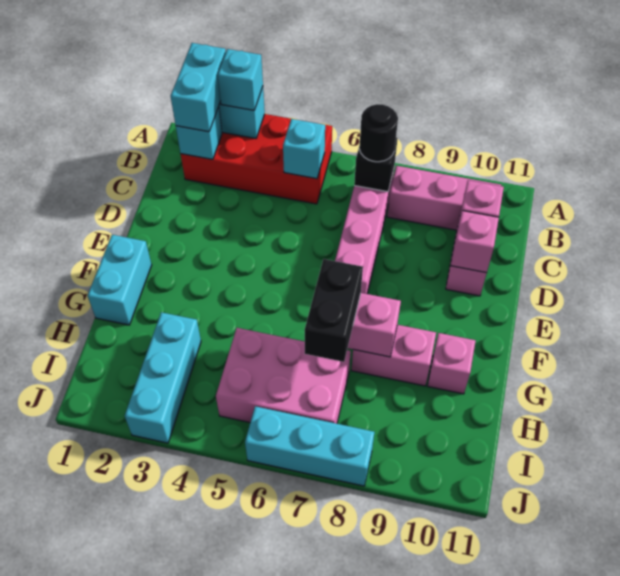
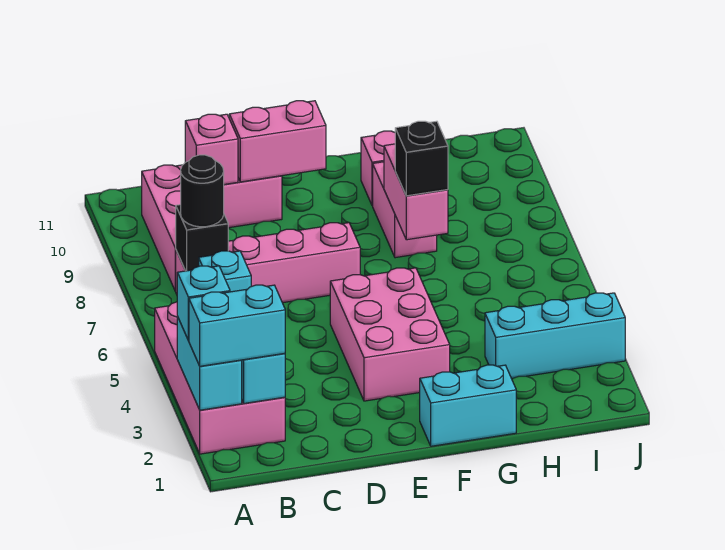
red 2x4 brick [181,114,332,204] -> pink 2x4 brick [155,302,285,454]
pink 1x1 brick [451,211,499,273] -> pink 1x2 brick [229,101,326,182]
black 1x2 brick [305,259,363,362] -> black 1x1 brick [395,121,448,196]
pink 2x3 brick [216,328,351,424] -> pink 2x3 brick moved to [330,268,450,401]
cyan 1x3 brick [245,406,374,486] -> none

